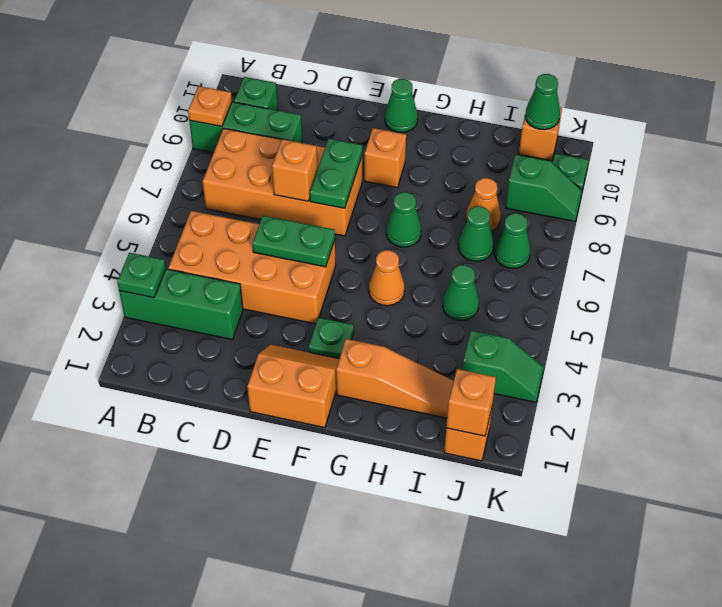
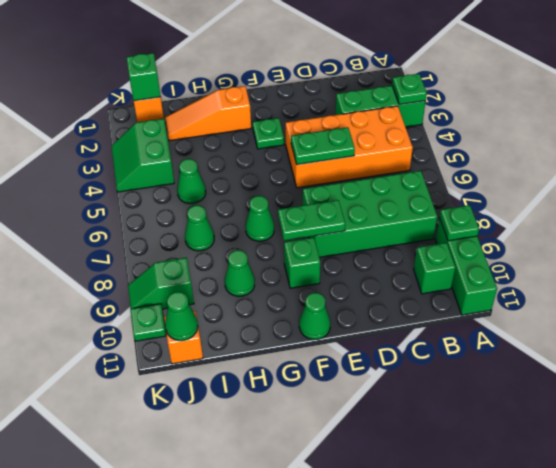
green 1x3 brick [189,102,302,153] -> green 1x3 brick turned to [435,218,497,315]
orange 1x1 plate [188,86,232,126] -> green 1x1 plate [439,205,479,241]
orange 2x4 brick [203,129,362,236] -> green 2x4 brick [303,171,437,257]
orange 1x1 brick [272,139,317,201] -> none
orange 2x2 slope [247,345,339,428] -> none
green 1x2 plate [310,139,362,208] -> green 1x2 plate turned to [278,200,345,241]
orange 1x1 brick [364,128,406,188] -> green 1x1 brick [284,237,320,288]
orange 1x1 cone [369,250,405,306] -> none
orange 1x1 cone [466,178,501,231] -> none
orange 1x1 brick [446,369,496,436] -> green 1x1 brick [126,53,161,101]
green 1x2 slope [462,331,544,402] -> green 2x2 slope [112,119,174,192]
green 1x1 cone [495,213,530,268] -> green 1x1 cone moved to [225,250,255,296]

